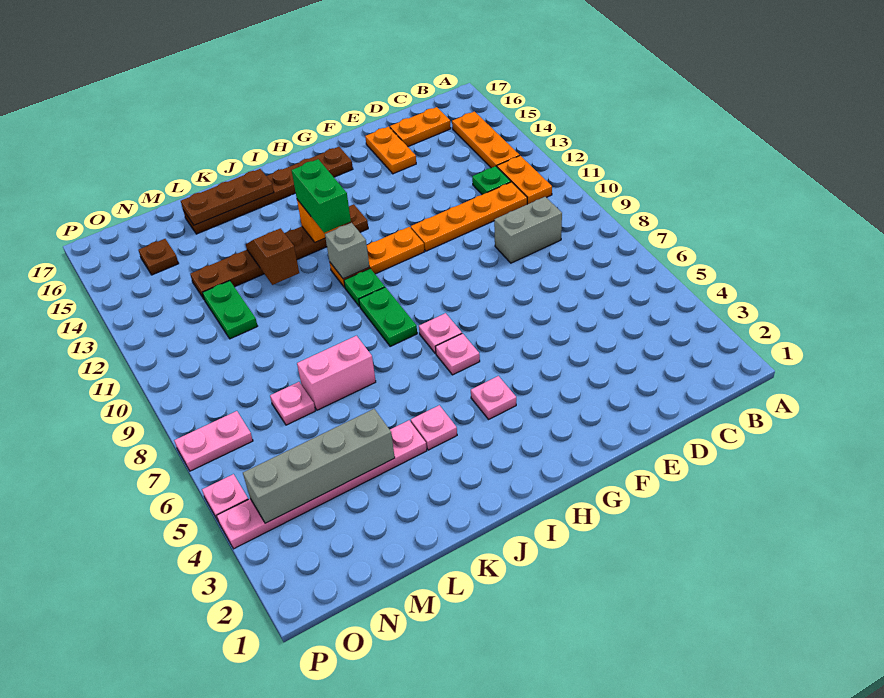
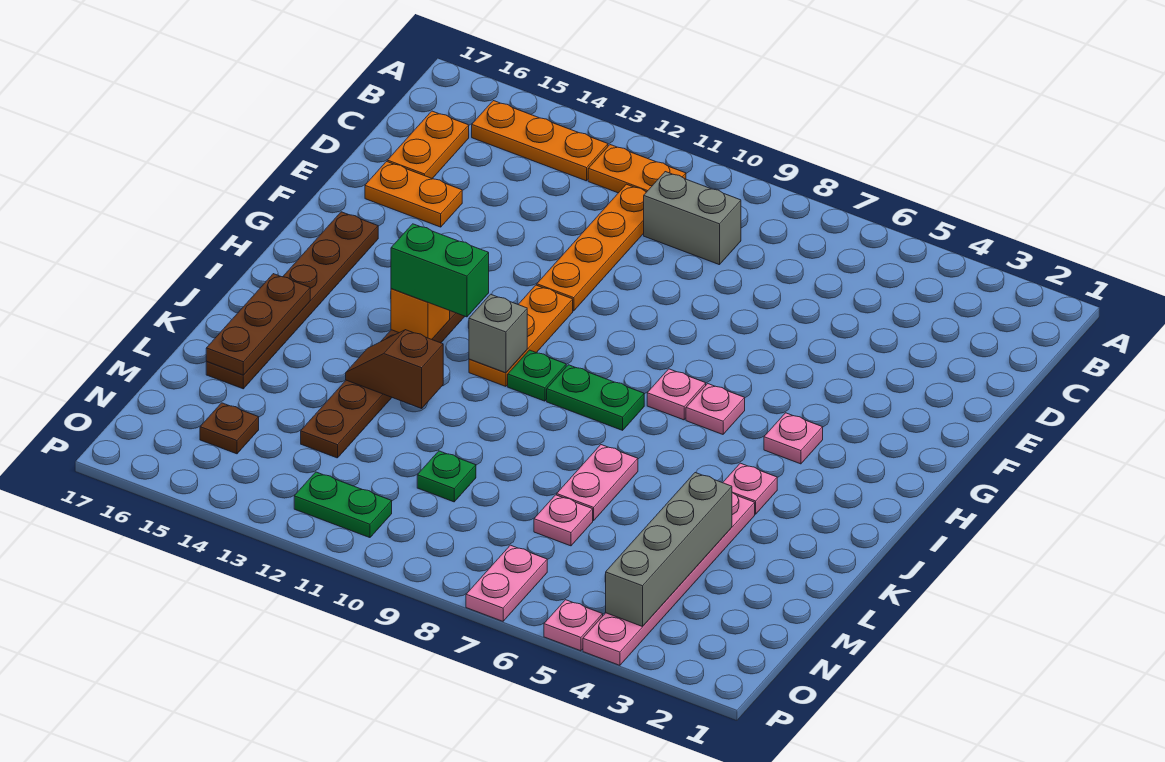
grey 1x2 brick [494,197,562,263] -> grey 1x2 brick turned to [644,172,741,265]
green 1x1 plate [472,166,511,195] -> green 1x1 plate moved to [417,451,476,502]
pink 1x2 brick [297,336,376,410] -> pink 1x2 plate [557,445,638,521]
green 1x2 plate [202,281,257,339] -> green 1x2 plate moved to [294,472,392,538]

